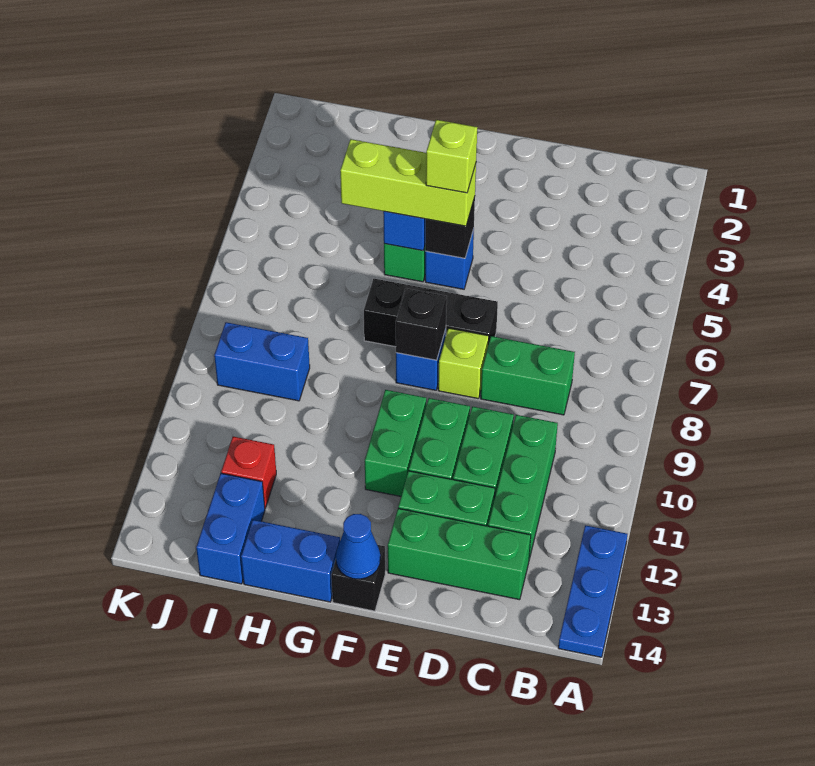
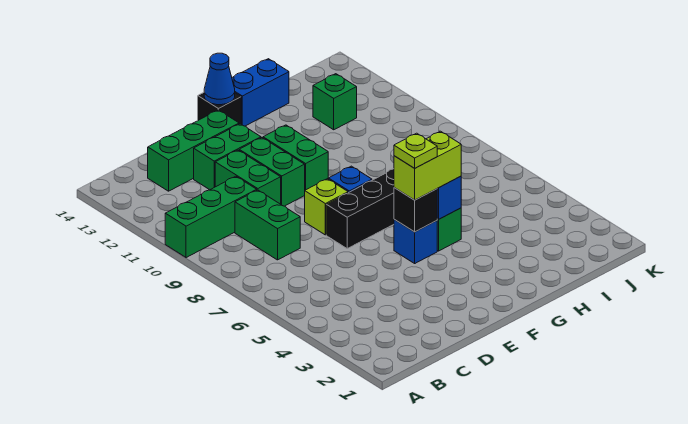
blue 1x3 plate [558,525,627,657] -> none
green 1x2 brick [481,336,575,415] -> green 1x2 brick turned to [235,190,300,260]
green 1x3 brick [488,415,558,559] -> green 1x3 brick turned to [165,176,257,258]
lime 1x3 brick [340,139,476,226] -> lime 1x2 brick [394,131,461,200]
lime 1x1 brick [426,120,477,193] -> lime 1x1 plate [394,133,437,168]
black 1x1 brick [396,288,447,360] -> none
blue 1x2 brick [214,322,310,401] -> none
red 1x1 brick [221,437,276,508] -> green 1x1 brick [313,74,357,130]
blue 1x2 brick [196,473,265,584] -> none

